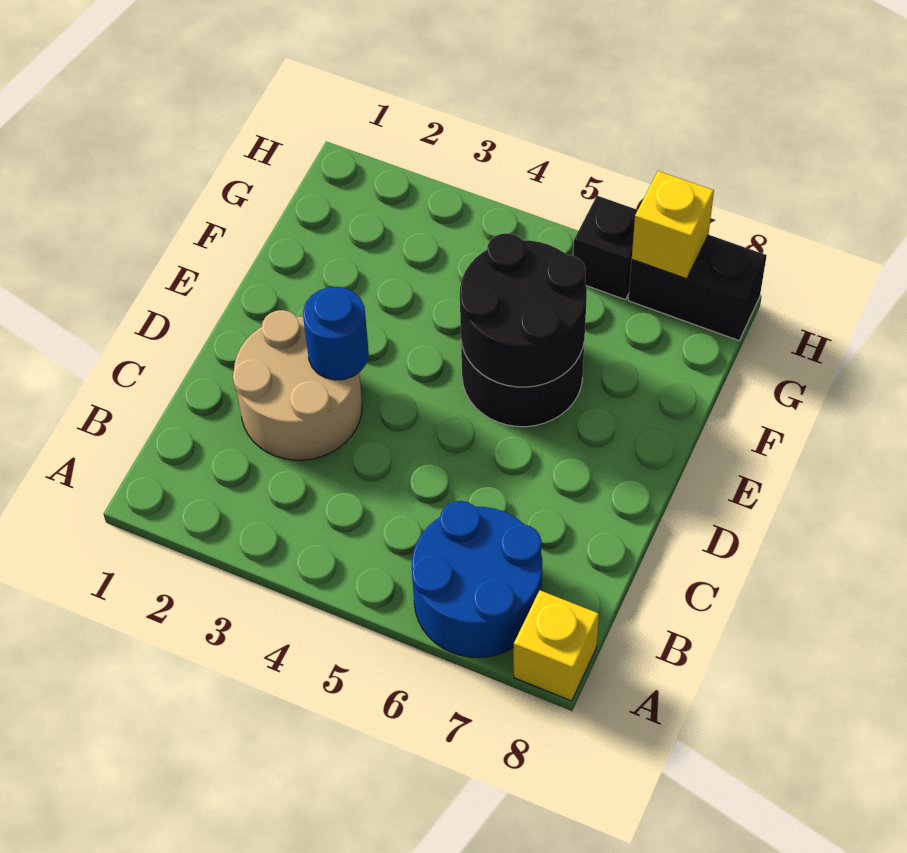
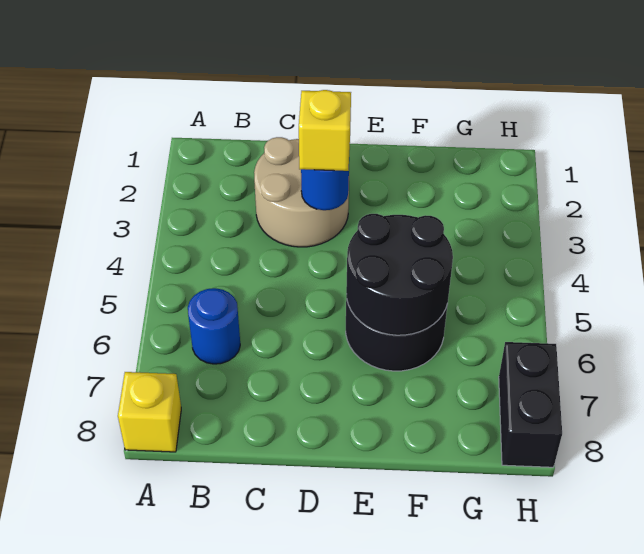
blue 2x2 round brick [412,501,542,658] -> blue 1x1 round brick [188,288,240,364]
black 1x1 brick [573,196,638,300] -> none
yellow 1x1 brick [632,171,714,279] -> yellow 1x1 brick moved to [299,90,351,171]

